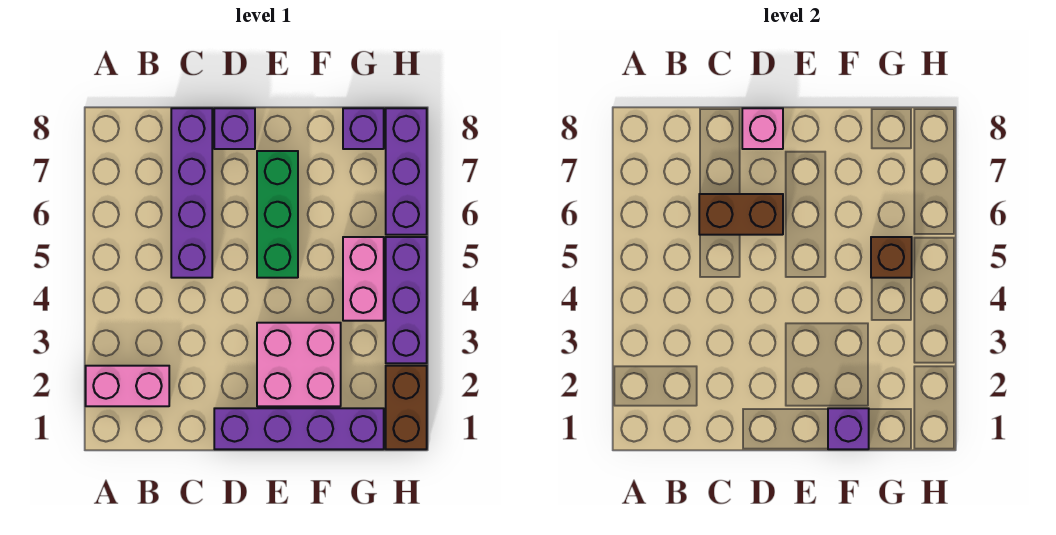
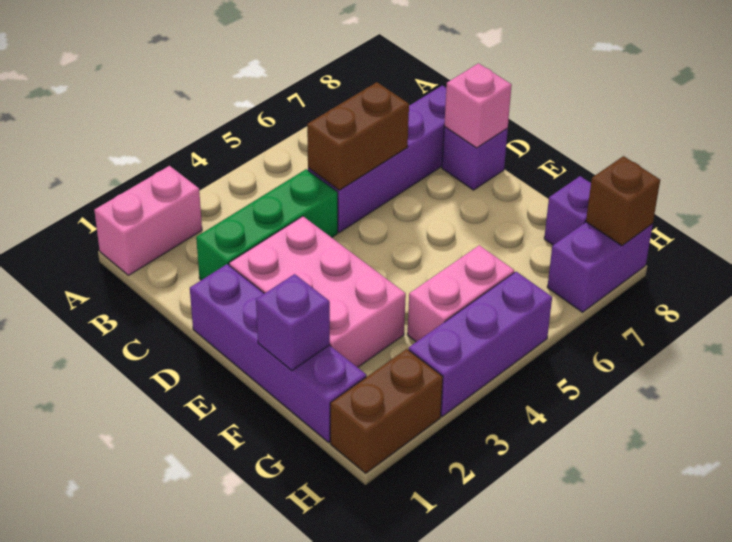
pink 1x2 brick [86,366,169,406] -> pink 1x2 brick turned to [94,166,202,275]
brown 1x2 brick [699,194,783,235] -> brown 1x2 brick turned to [307,82,409,190]
pink 2x2 brick [257,323,341,406] -> pink 2x3 brick [229,216,406,367]
green 1x3 brick [257,151,298,278] -> green 1x3 brick moved to [196,169,338,280]
brown 1x1 brick [871,237,912,278] -> brown 1x1 brick moved to [586,156,660,246]
purple 1x3 brick [386,108,427,235] -> purple 1x2 brick [547,222,653,312]

